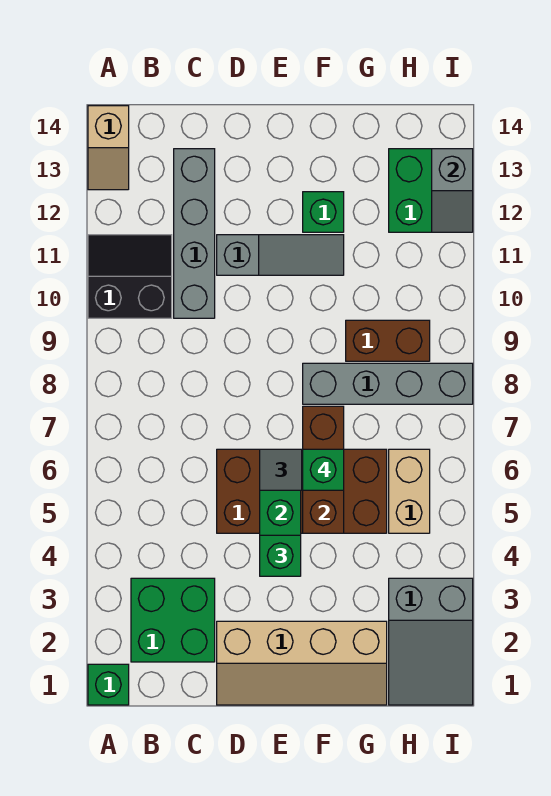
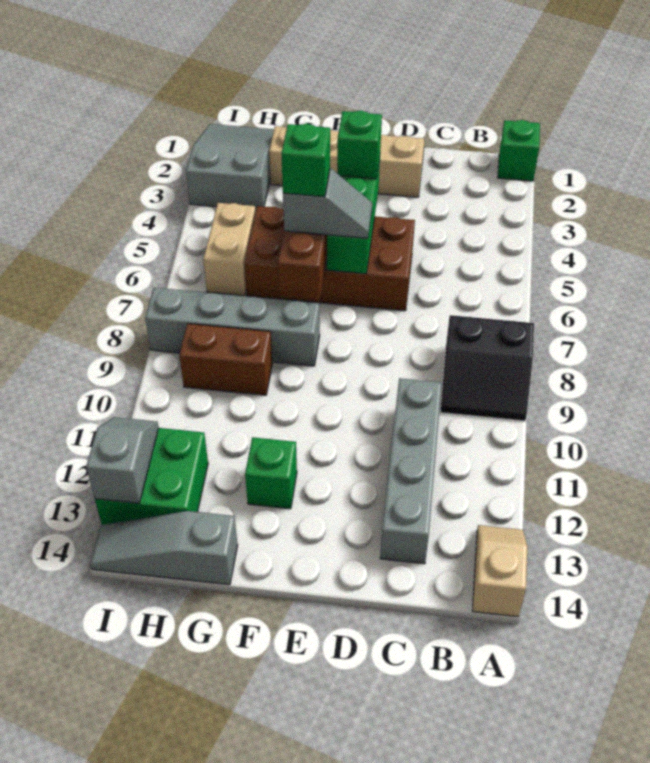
black 2x2 slope [88,235,172,318] -> black 2x2 slope moved to [440,315,534,421]
green 2x2 brick [131,578,215,662] -> none
grey 1x3 slope [217,235,344,275] -> grey 1x3 slope moved to [90,511,238,585]

